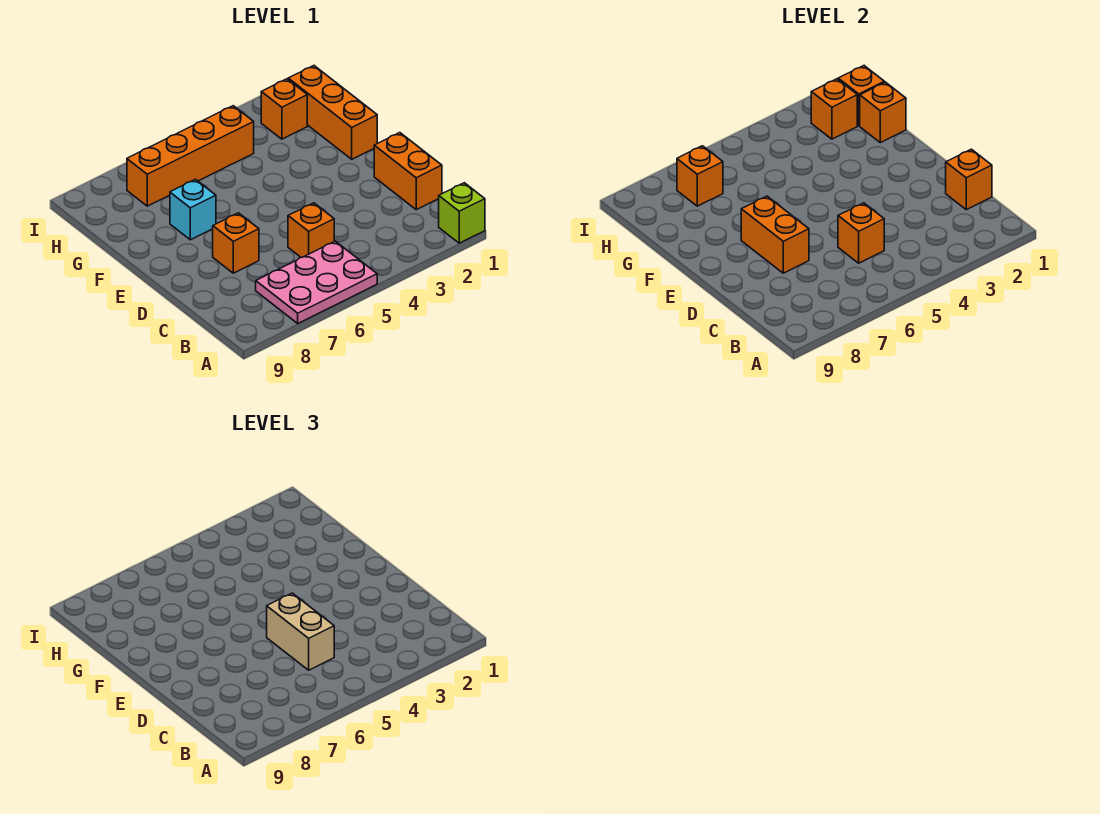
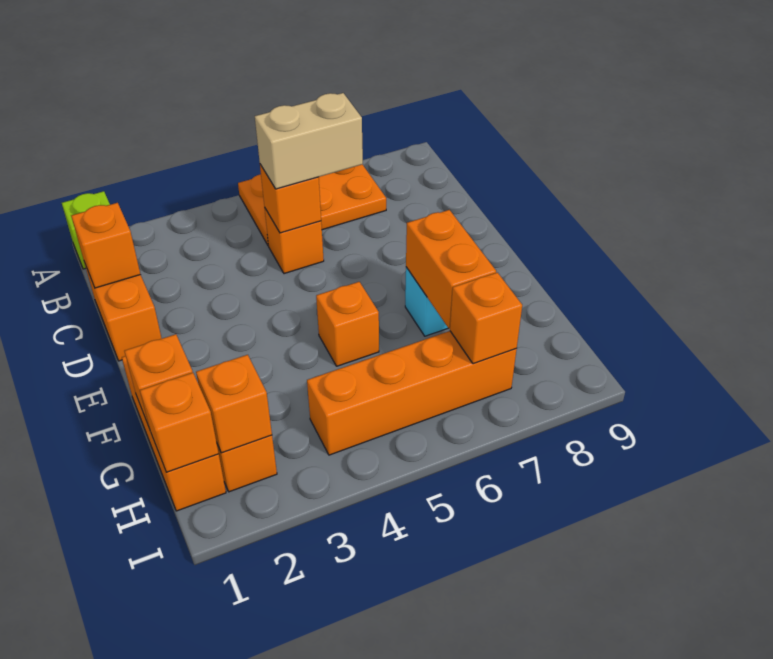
pink 2x3 plate [256,241,377,323] -> orange 2x3 plate [238,164,386,246]
tan 1x2 brick [267,593,334,670] -> tan 1x2 brick turned to [255,93,363,189]
orange 1x1 brick [213,213,259,273] -> orange 1x1 brick moved to [316,282,379,366]
orange 1x2 brick [741,196,809,273] -> orange 1x2 brick moved to [406,210,496,329]

